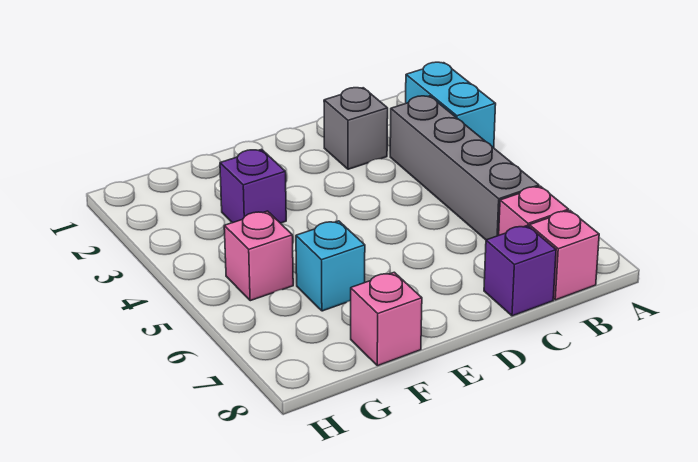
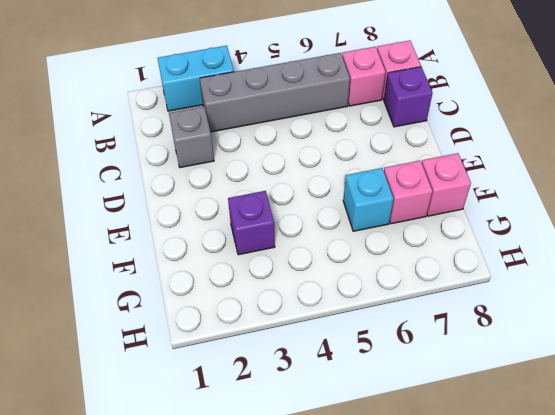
pink 1x1 brick [224,211,293,301] -> pink 1x1 brick moved to [384,161,432,224]

